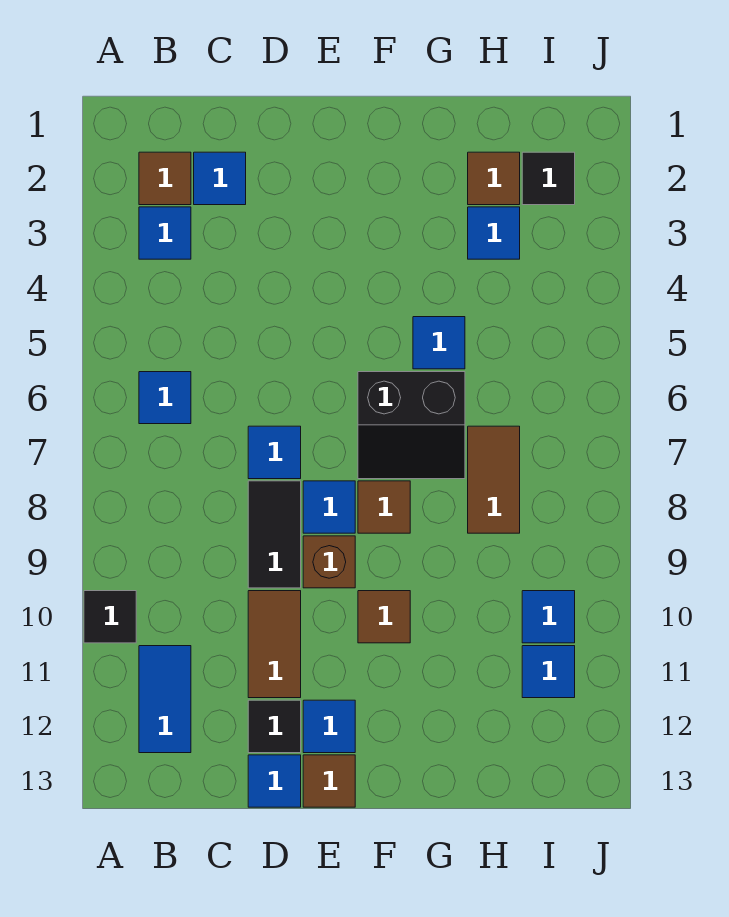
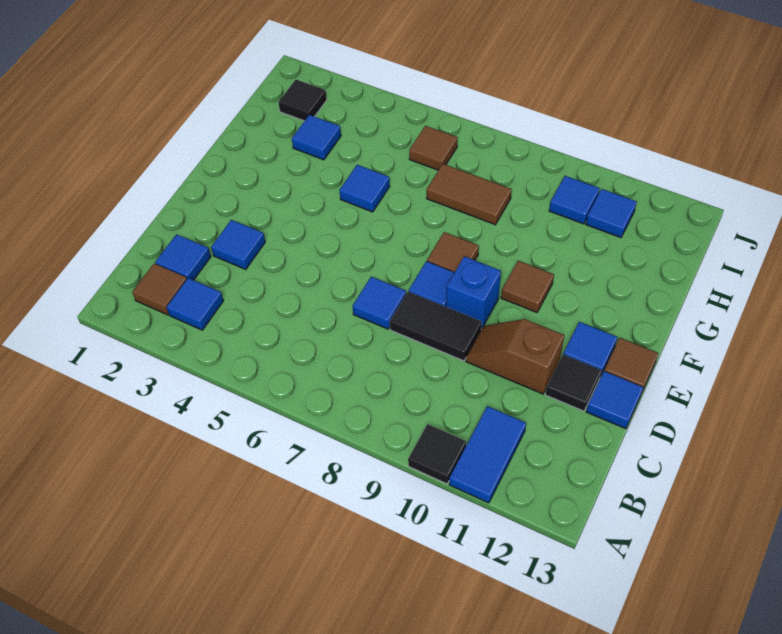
blue 1x1 tile [139,372,191,424] -> blue 1x1 tile moved to [211,220,265,269]
blue 1x2 tile [139,646,191,753] -> blue 1x2 tile turned to [449,406,526,503]
brown 1x2 tile [248,591,301,698] -> brown 1x2 slope [466,319,564,394]
brown 1x1 brick [303,536,355,588] -> blue 1x1 brick [446,256,501,329]
black 2x2 slope [358,372,465,479] -> none
brown 1x1 tile [468,152,520,205] -> brown 1x1 tile moved to [409,126,457,170]

